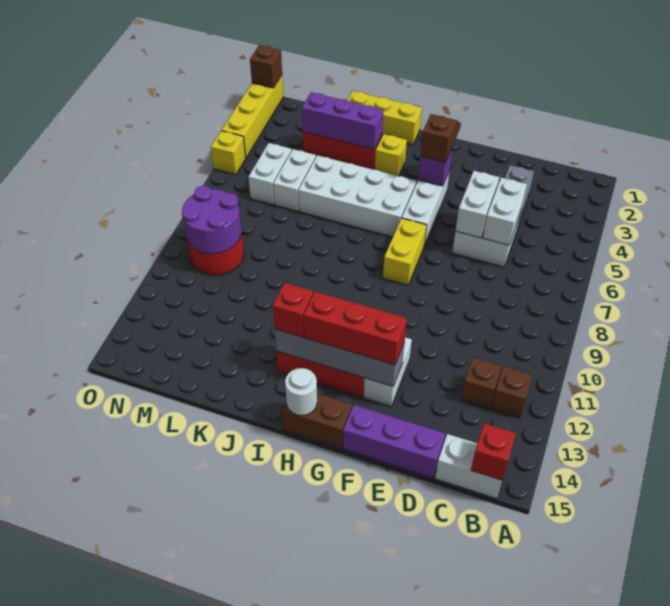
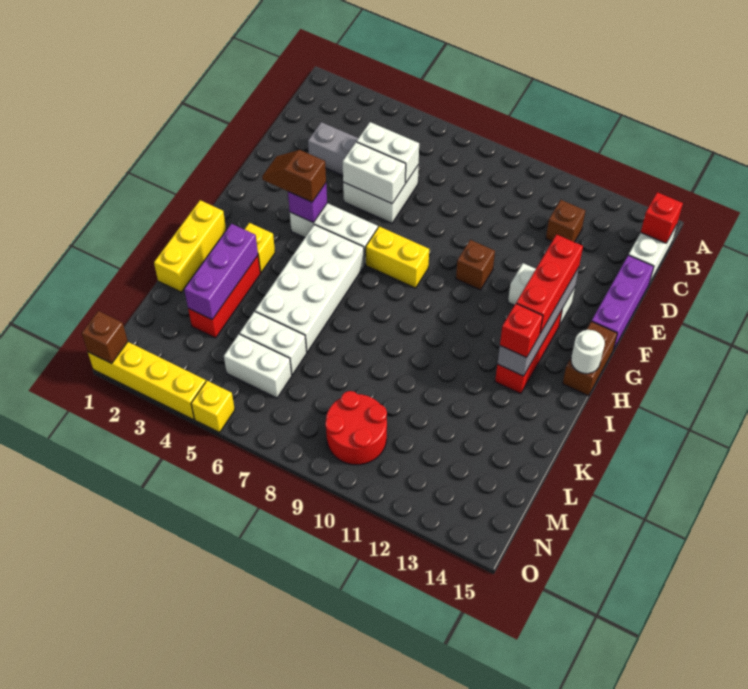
brown 1x1 brick [491,366,532,418] -> brown 1x1 brick moved to [456,240,495,290]
purple 2x2 round brick [182,186,241,254] -> none

